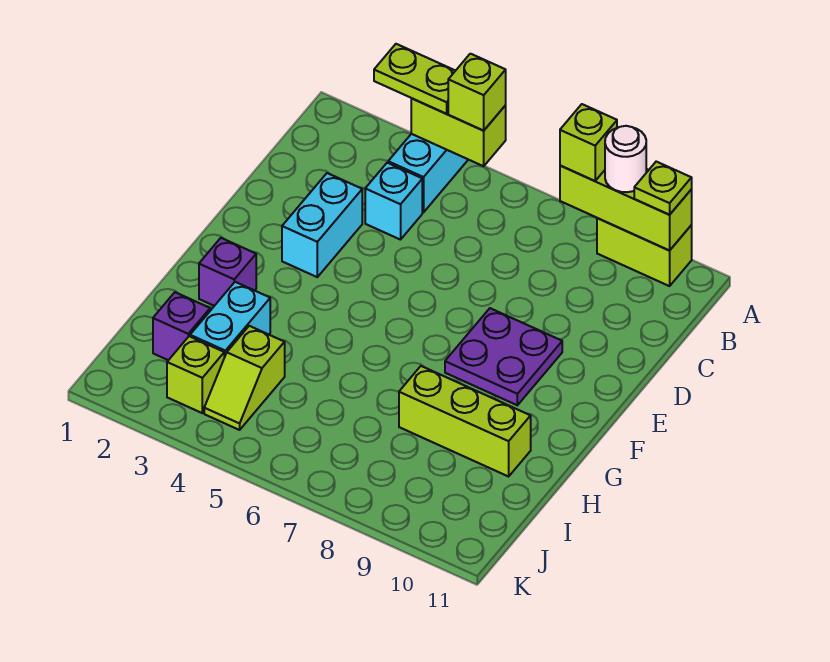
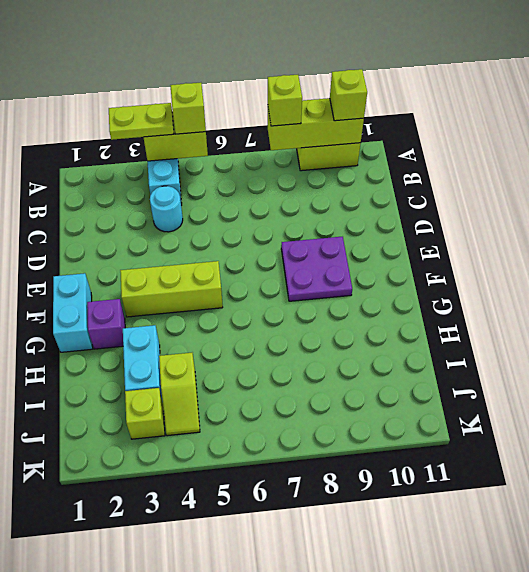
white 1x1 round brick [605,126,646,192] -> none
lime 1x1 plate [634,162,692,215] -> lime 1x1 brick [330,69,367,121]
cyan 1x1 brick [365,163,422,240] -> cyan 1x1 round brick [150,186,183,232]
cyan 1x2 brick [282,173,362,277] -> cyan 1x2 brick moved to [53,273,93,352]
lime 1x3 brick [399,366,531,476] -> lime 1x3 brick moved to [120,261,223,317]
purple 1x1 brick [153,292,210,360] -> none

